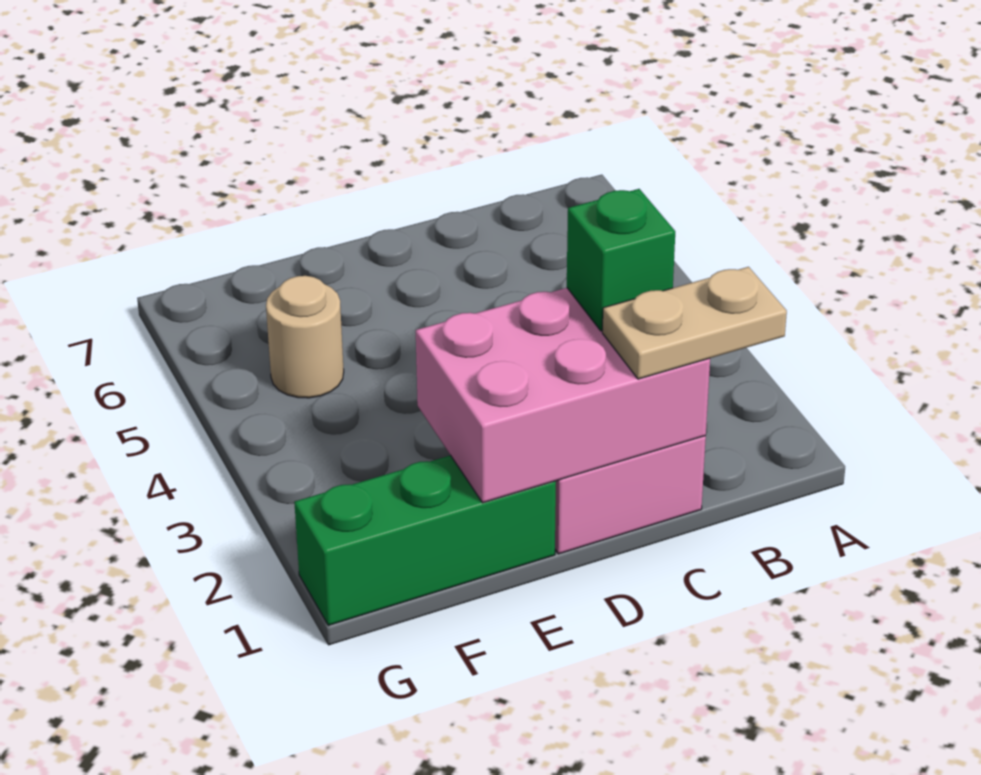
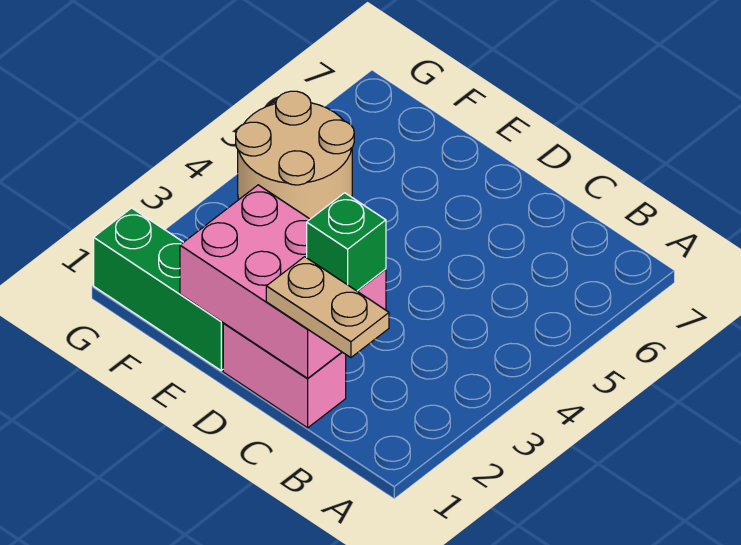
tan 1x1 round brick [266,276,344,398] -> tan 2x2 round brick [236,91,354,219]

